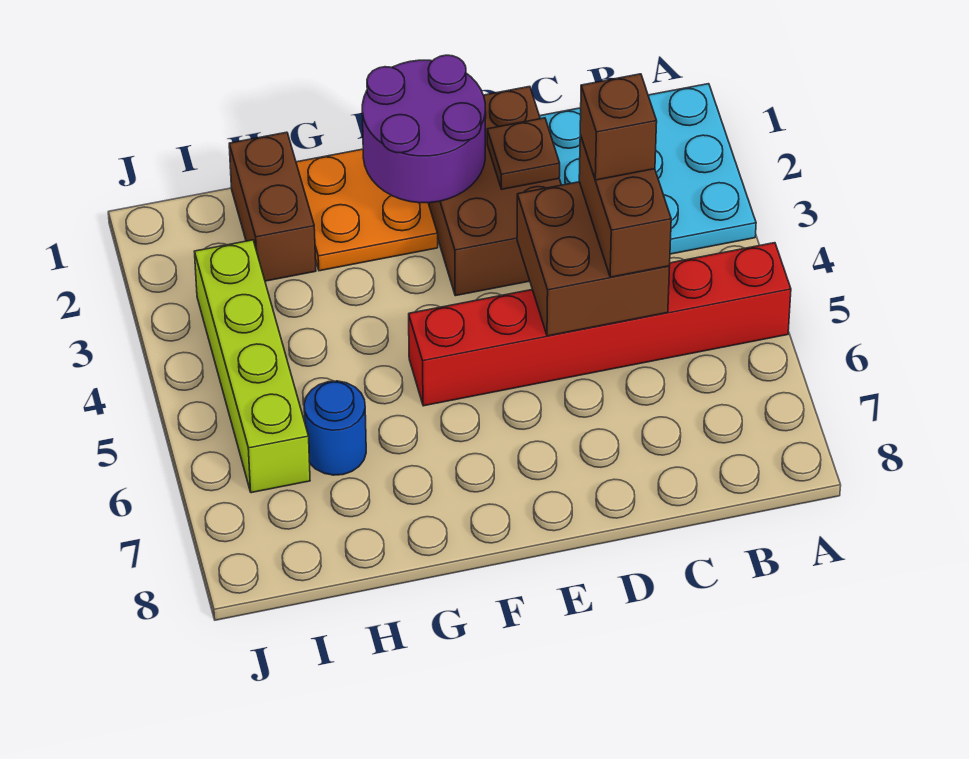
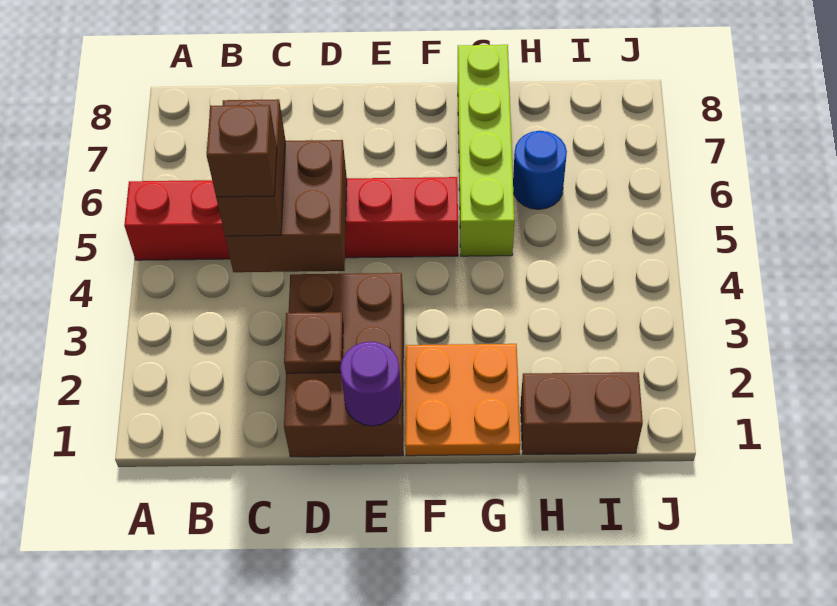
cyan 3x3 plate [540,84,756,254] -> none
purple 2x2 round brick [362,55,486,203] -> purple 1x1 round brick [340,341,401,426]
brown 1x2 brick [229,132,316,281] -> brown 1x2 brick turned to [521,372,643,454]
lime 1x4 brick [194,240,310,493] -> lime 1x4 brick moved to [458,45,514,256]

